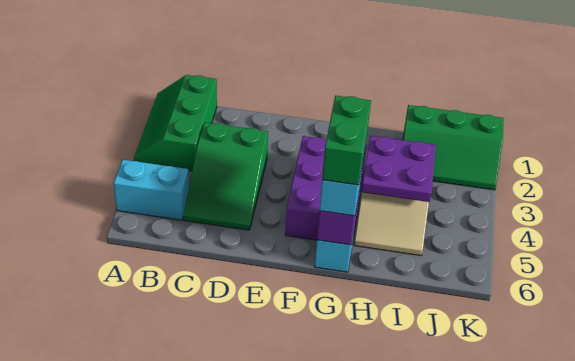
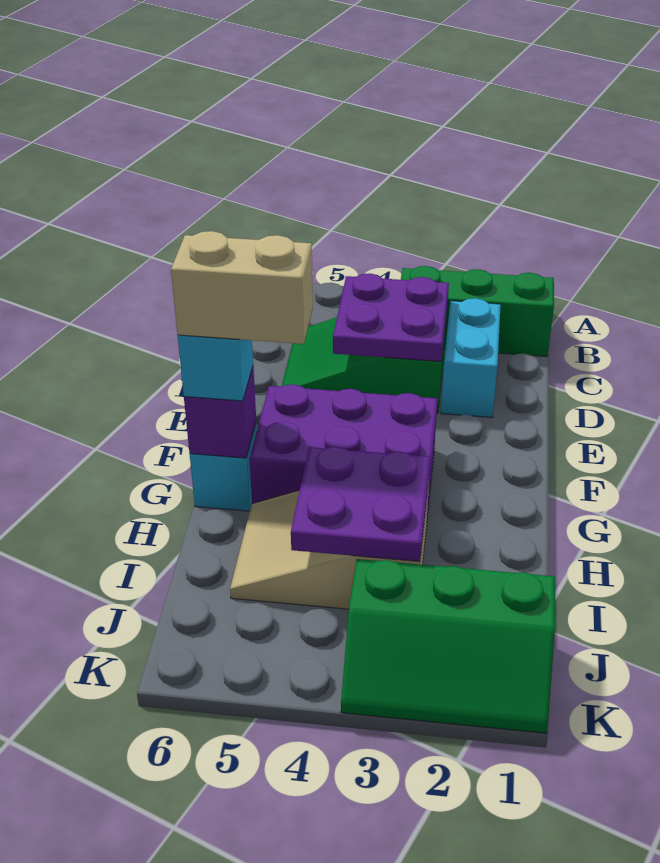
cyan 1x2 brick [114,160,189,220] -> cyan 1x2 brick moved to [441,298,501,417]
none -> purple 2x2 plate [333,273,449,361]
green 1x2 brick [322,95,371,185] -> tan 1x2 brick [171,231,313,344]
green 2x3 slope [403,105,504,190] -> green 2x3 slope turned to [341,559,555,733]

